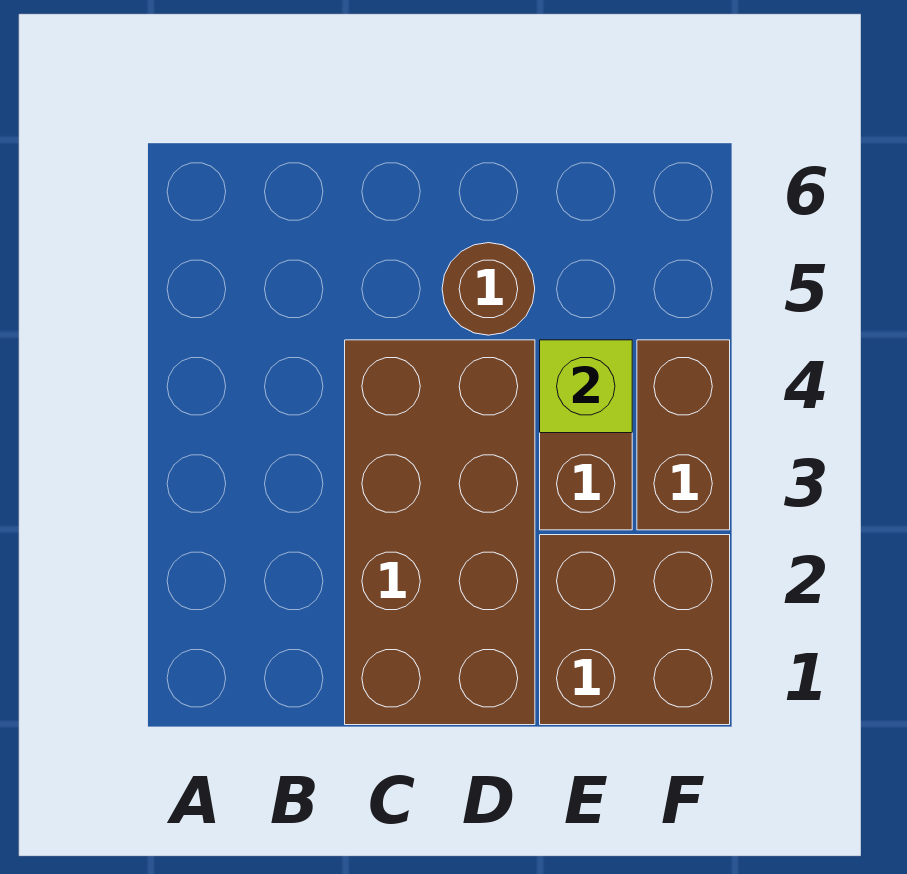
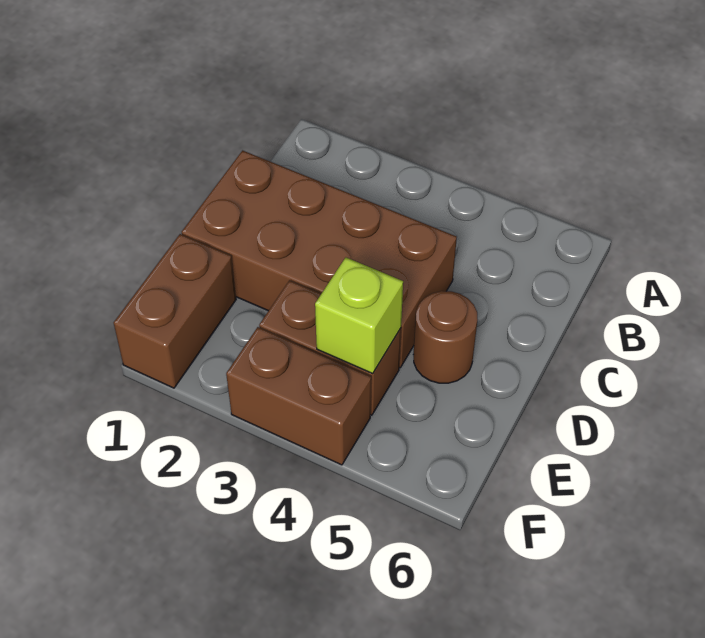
brown 2x2 brick [540,535,730,725] -> brown 1x2 brick [114,234,236,388]

